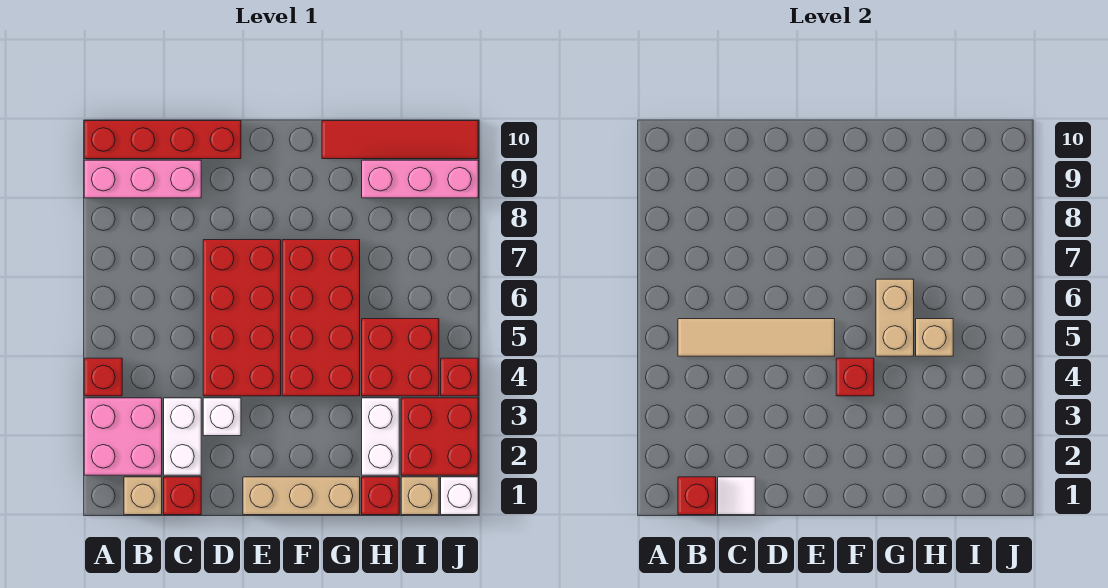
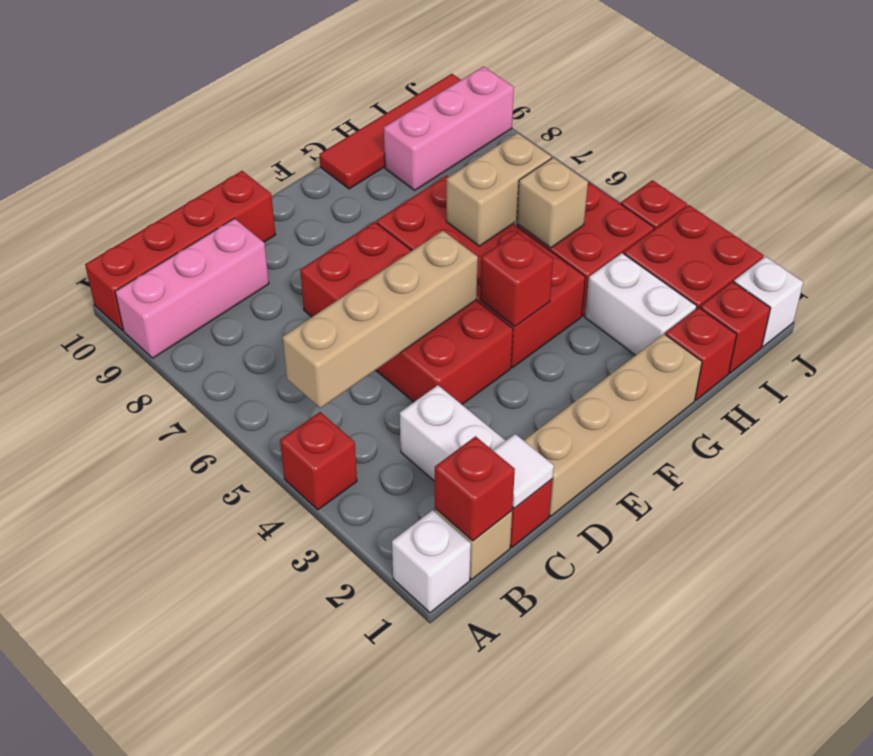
pink 2x2 brick [84,398,162,475] -> none
tan 1x4 tile [678,319,835,356] -> tan 1x4 brick [283,231,478,408]
white 1x1 brick [203,398,241,436] -> white 1x1 brick moved to [392,510,471,613]
tan 1x3 brick [243,477,360,515] -> tan 1x4 brick [524,334,702,516]
tan 1x2 brick [876,279,914,356] -> tan 1x2 brick turned to [446,133,551,246]
tan 1x1 brick [401,477,439,515] -> red 1x1 brick [700,282,770,373]

